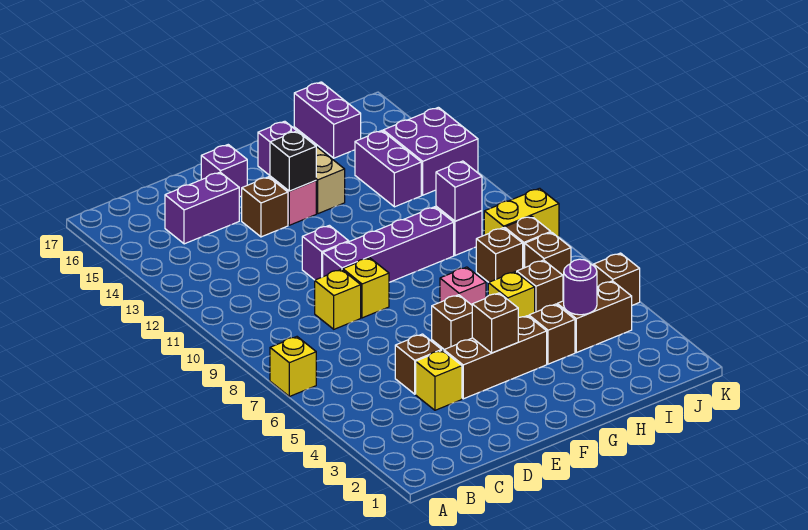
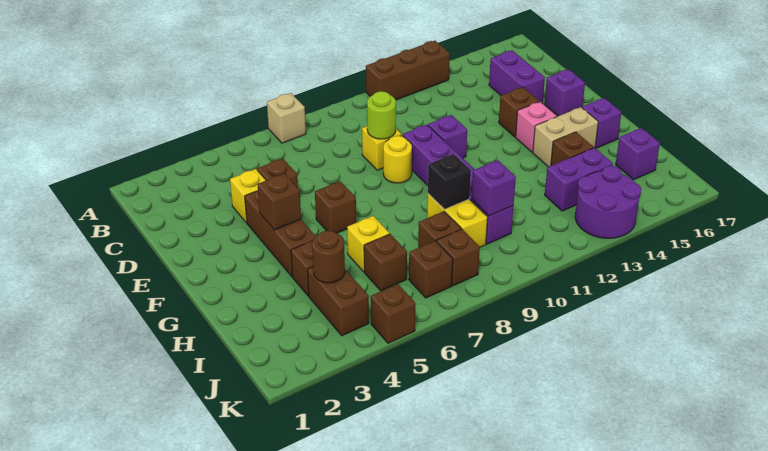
yellow 1x1 brick [270,337,316,396] -> tan 1x1 brick [267,93,306,143]
none -> brown 1x3 brick [366,41,450,100]
none -> lime 1x1 round brick [367,91,396,139]
yellow 1x1 brick [343,258,389,318] -> yellow 1x1 round brick [383,136,412,183]
black 1x1 brick [270,131,316,191] -> black 1x1 brick moved to [428,154,471,209]
pink 1x1 brick [440,267,486,305] -> none
none -> brown 1x1 brick [551,132,594,166]
purple 1x1 round brick [564,259,597,315] -> brown 1x1 round brick [312,231,345,283]
purple 1x2 brick [294,82,361,158] -> purple 1x1 brick [616,128,660,180]
yellow 1x2 brick [484,188,559,238] -> yellow 1x2 brick moved to [427,194,488,247]
purple 2x2 brick [383,107,478,195] -> purple 2x2 round brick [575,166,641,238]

